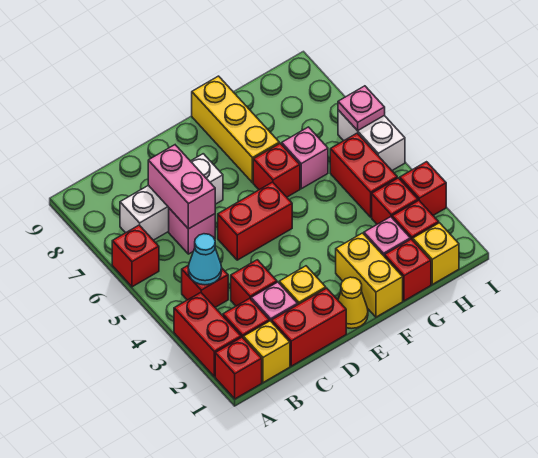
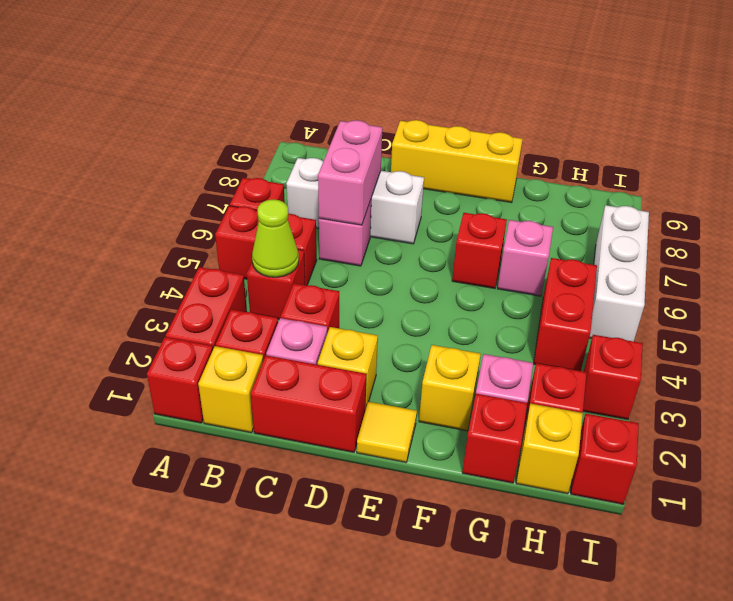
cyan 1x1 cone [188,234,222,285] -> lime 1x1 cone [252,199,299,277]
red 1x2 brick [218,182,292,260] -> red 1x2 brick moved to [215,206,317,286]
yellow 1x1 cone [338,277,368,329] -> yellow 1x1 tile [357,402,417,462]
yellow 1x2 brick [336,233,403,317] -> yellow 1x1 brick [419,345,481,431]
yellow 1x3 brick [192,76,279,183] -> yellow 1x3 brick turned to [391,120,523,203]
red 1x1 brick [372,178,418,224] -> red 1x1 brick moved to [571,414,639,504]
white 1x2 brick [338,110,405,170] -> white 1x3 brick [589,205,649,342]
pink 1x1 plate [338,86,385,131] -> none

